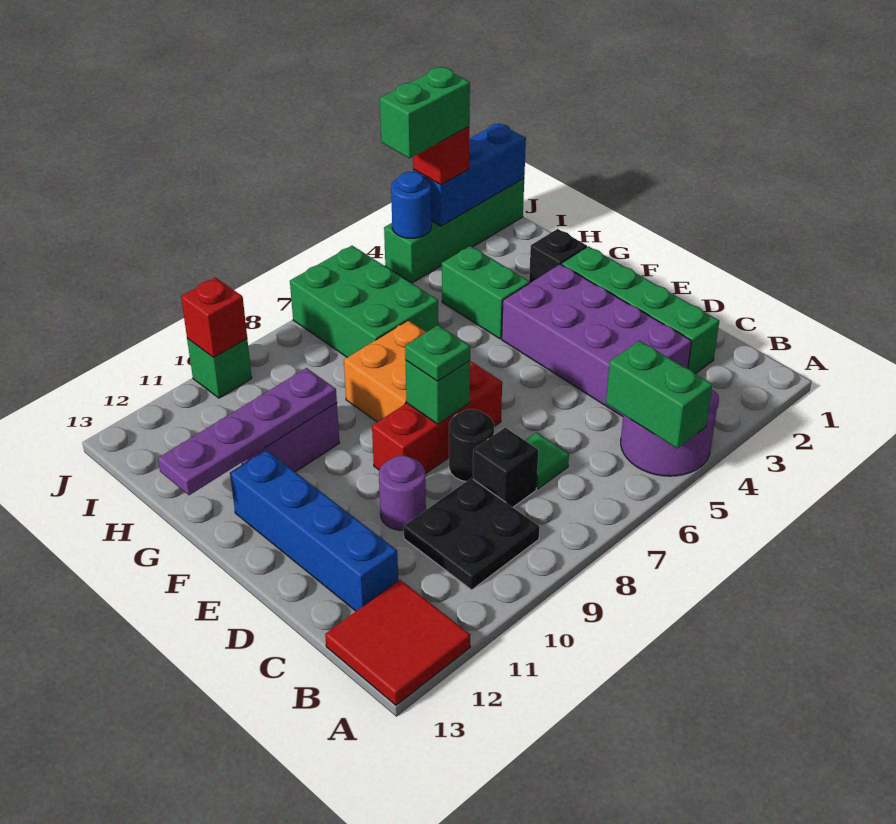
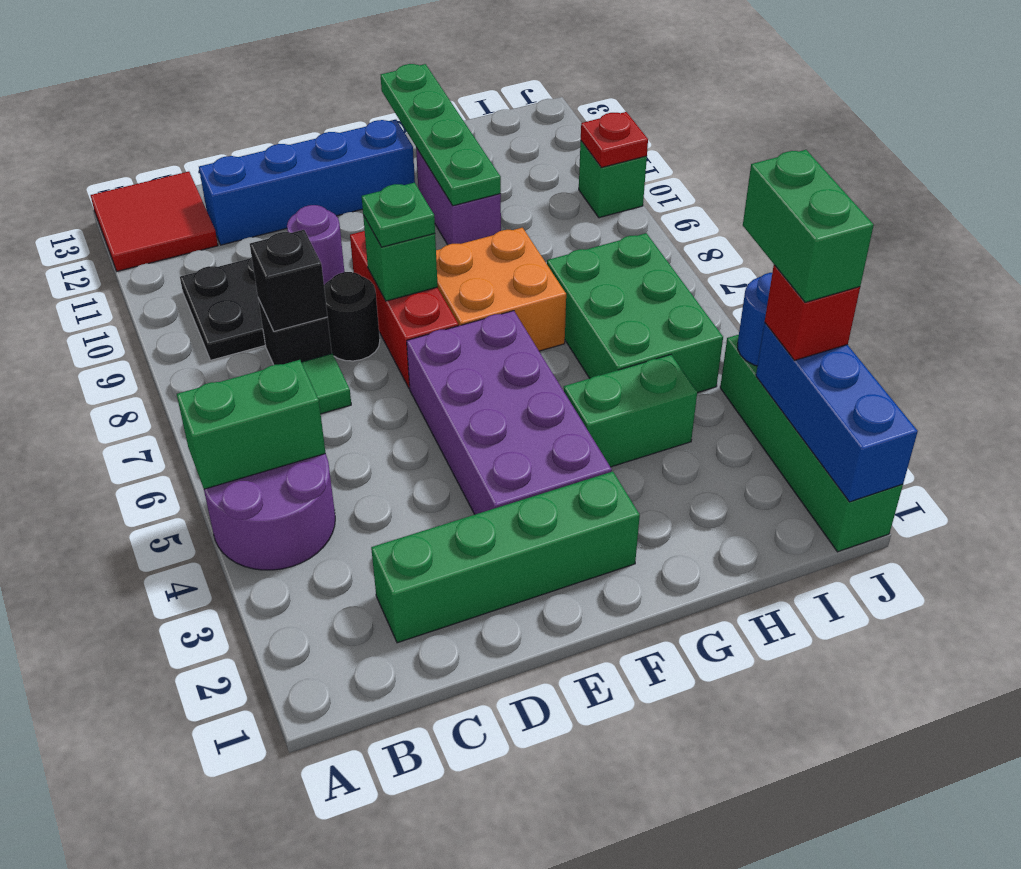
purple 2x4 brick [502,264,691,416] -> purple 2x4 brick turned to [407,311,612,514]
black 1x1 brick [529,229,587,283] -> black 1x1 brick moved to [250,230,328,331]
purple 1x4 plate [158,368,337,495] -> green 1x4 plate [381,64,501,206]
green 2x3 brick [290,246,438,357] -> green 2x3 brick turned to [547,233,723,393]
red 1x1 brick [181,277,247,358] -> red 1x1 plate [581,112,648,168]

